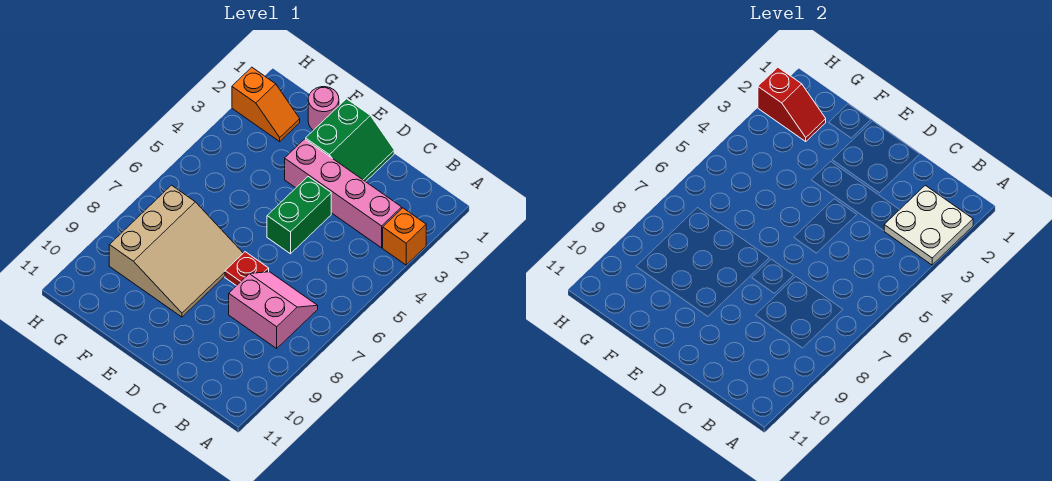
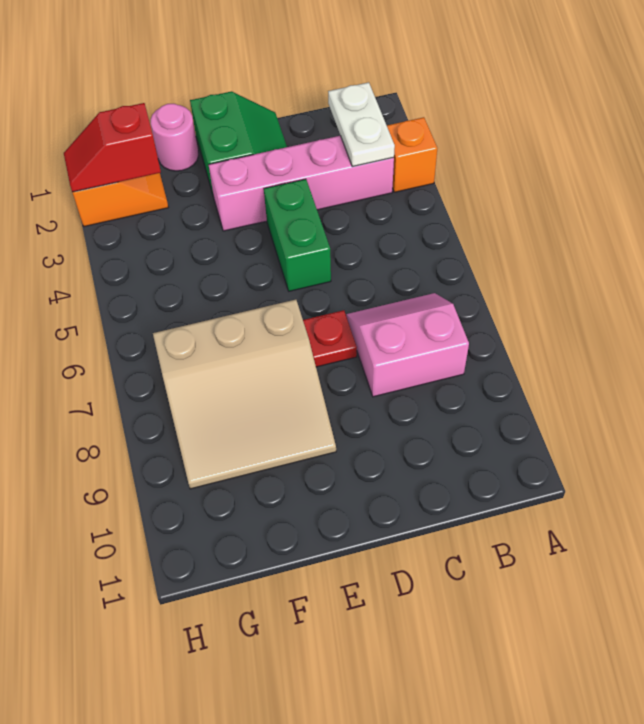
white 2x2 plate [884,185,973,265] -> white 1x2 plate [328,82,395,166]
tan 3x3 slope [109,185,243,317] -> tan 3x3 slope turned to [153,300,336,489]
red 1x2 slope [758,67,826,141] -> red 1x2 slope turned to [64,103,161,192]

